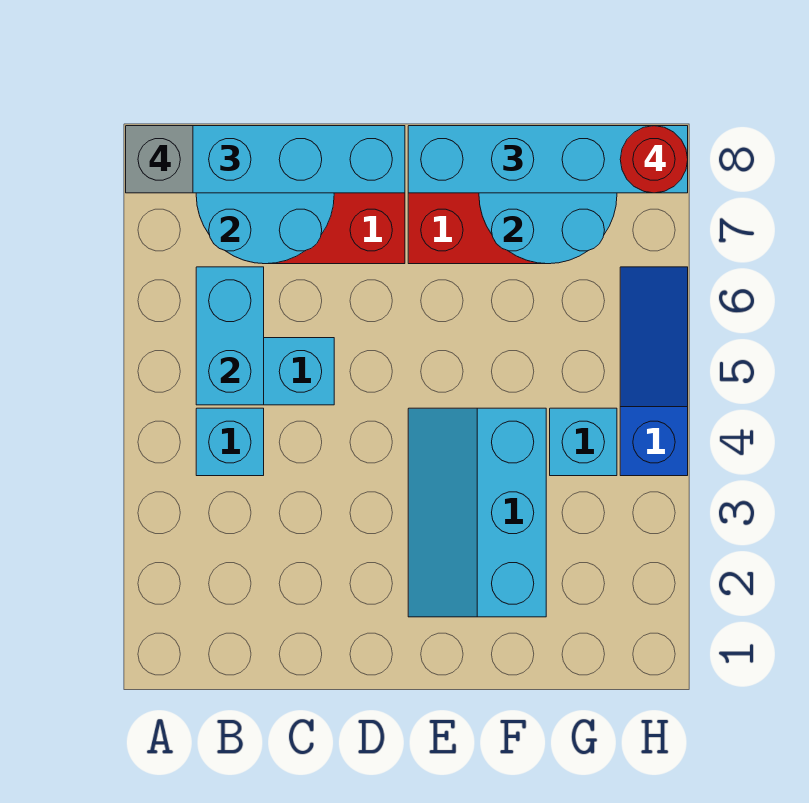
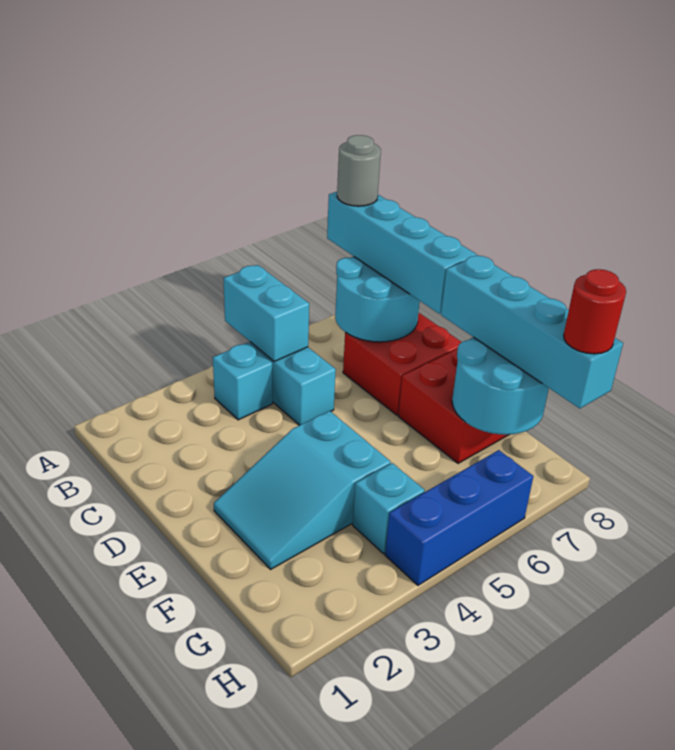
grey 1x1 brick [126,126,193,193] -> grey 1x1 round brick [337,135,381,206]
cyan 1x2 brick [196,267,264,405] -> cyan 1x2 brick turned to [223,265,309,361]
cyan 2x3 slope [408,408,546,617] -> cyan 2x3 slope turned to [214,411,391,569]
blue 1x3 slope [620,267,688,476] -> blue 1x3 brick [385,450,533,585]

